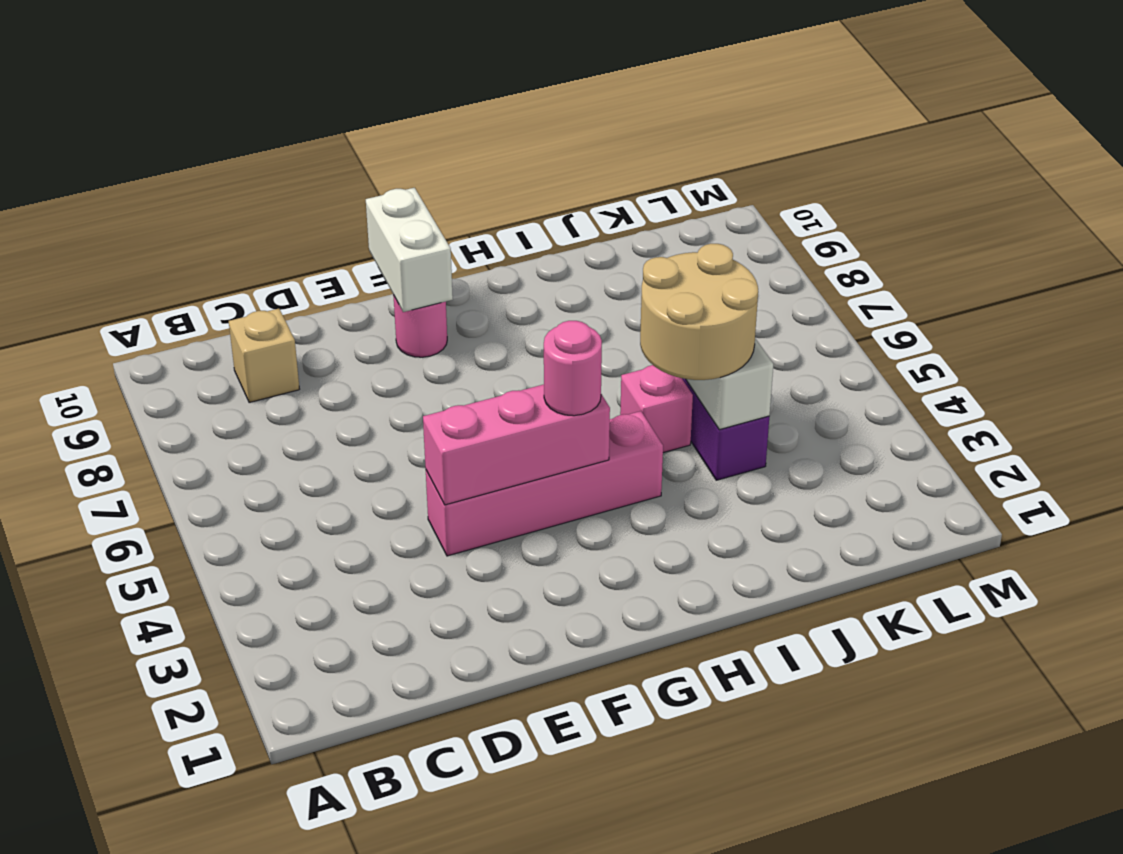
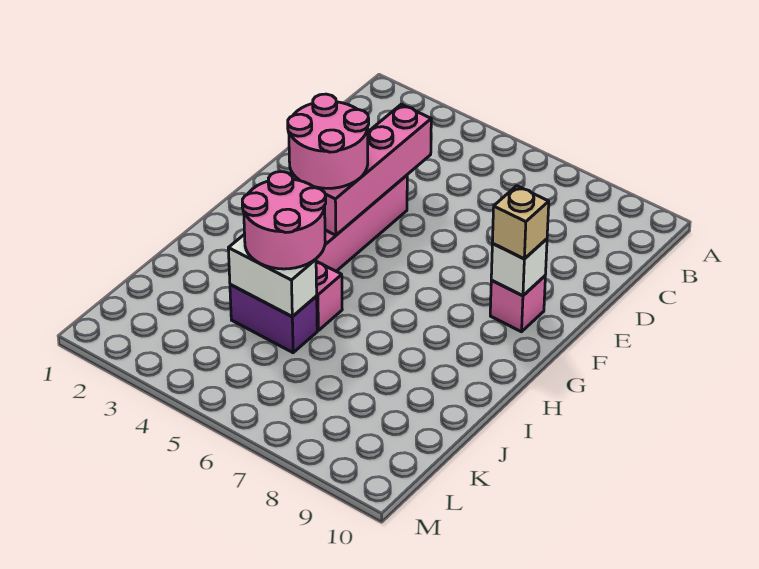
tan 1x1 brick [229,309,299,403] -> tan 1x1 brick moved to [492,186,549,259]
pink 1x3 brick [423,384,610,505] -> pink 1x4 brick [315,104,431,235]
pink 1x1 round brick [393,295,447,357] -> pink 1x1 brick [490,276,545,332]
white 1x2 brick [366,188,453,312] -> white 1x1 brick [491,239,547,296]
pink 1x1 round brick [544,321,602,416] -> pink 2x2 round brick [288,94,369,188]
tan 2x2 round brick [640,244,758,380] -> pink 2x2 round brick [242,172,326,269]

